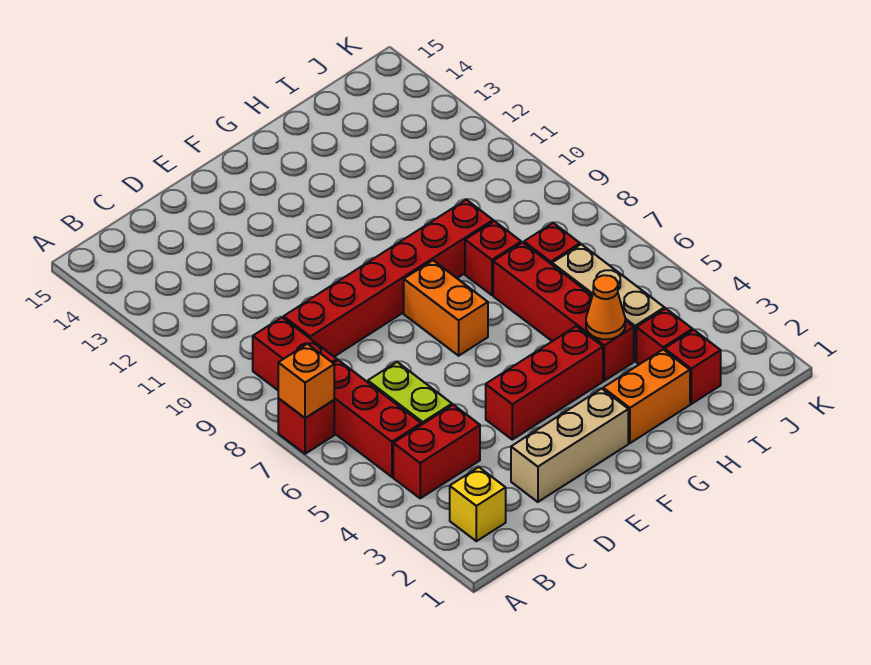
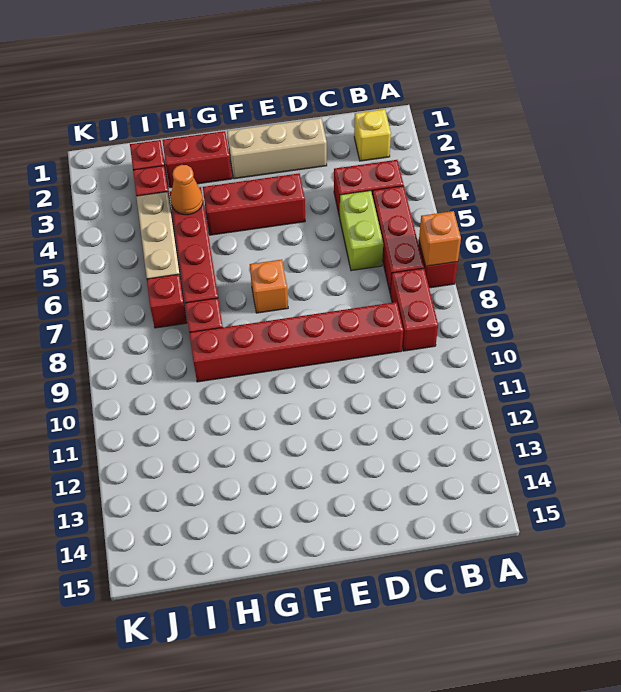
orange 1x2 brick [404,260,488,356] -> orange 1x1 brick [250,260,288,313]
orange 1x2 brick [603,350,690,443] -> red 1x2 brick [162,131,232,188]

